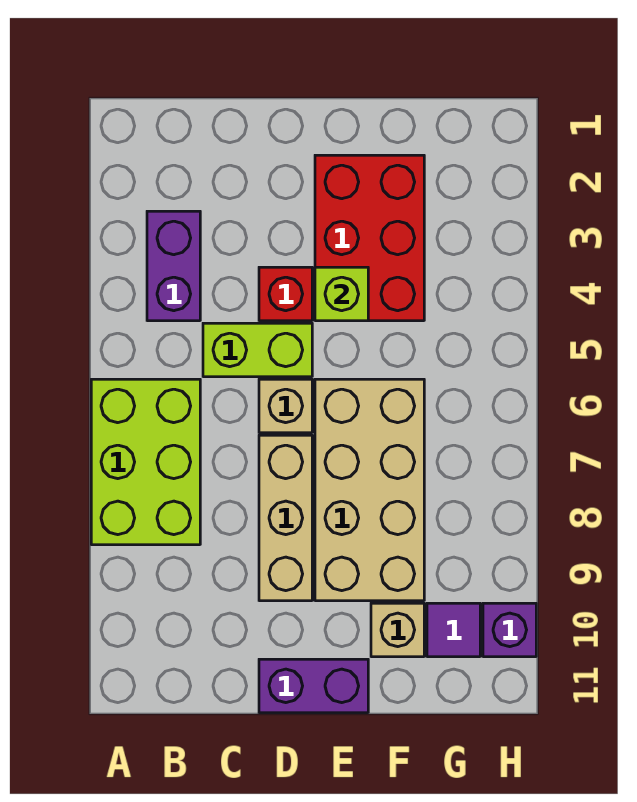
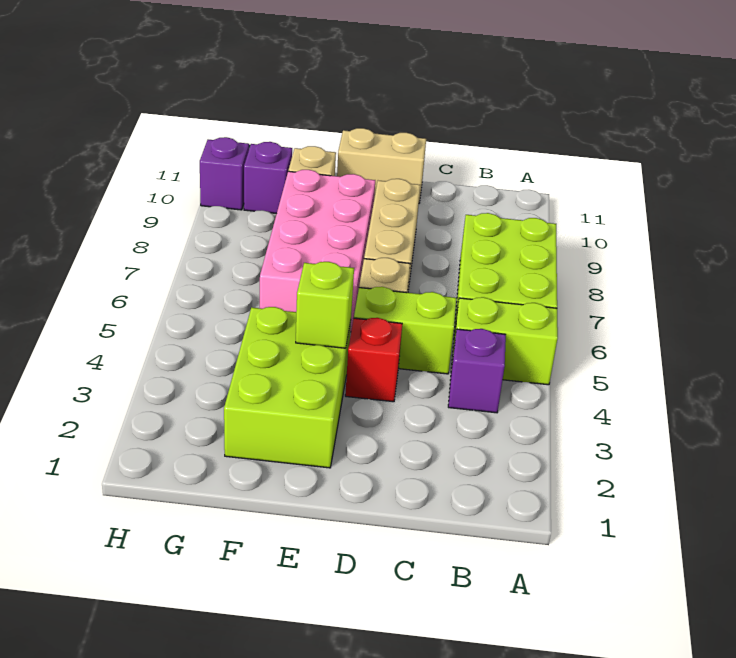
none -> lime 1x2 brick [451,297,558,385]
purple 1x2 brick [147,211,200,321] -> purple 1x1 brick [448,329,506,413]
purple 1x2 brick [259,659,368,713] -> tan 1x2 brick [337,128,426,203]
red 2x3 brick [315,155,424,321] -> lime 2x3 brick [224,307,351,468]
tan 2x4 brick [315,379,424,601] -> pink 2x4 brick [260,170,375,332]
purple 1x1 tile [427,603,480,657] -> purple 1x1 brick [244,142,292,214]

